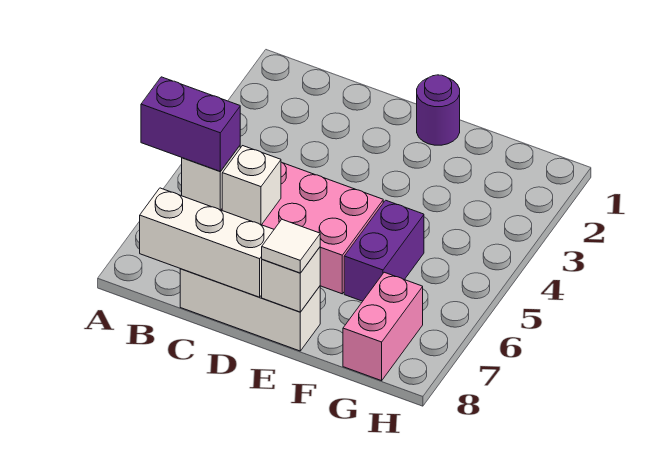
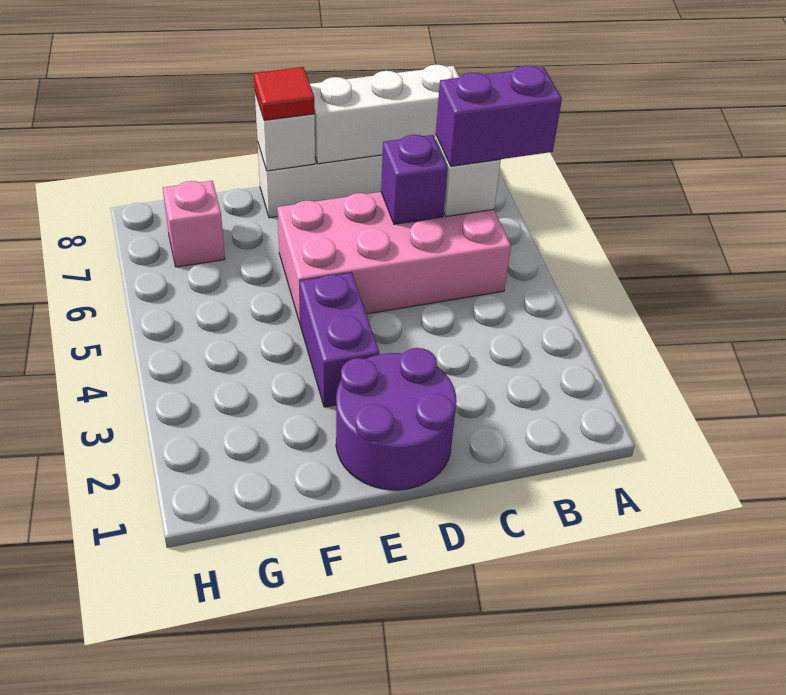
white 1x1 brick [222,146,281,225] -> purple 1x1 brick [381,135,448,224]
purple 1x1 round brick [417,75,460,145] -> purple 2x2 round brick [336,348,457,490]
white 1x1 tile [262,220,320,273] -> red 1x1 tile [254,67,315,120]
purple 1x2 brick [344,200,424,301] -> purple 1x2 brick moved to [299,272,379,407]
pink 1x2 brick [343,272,423,381] -> pink 1x1 brick [163,181,225,267]

